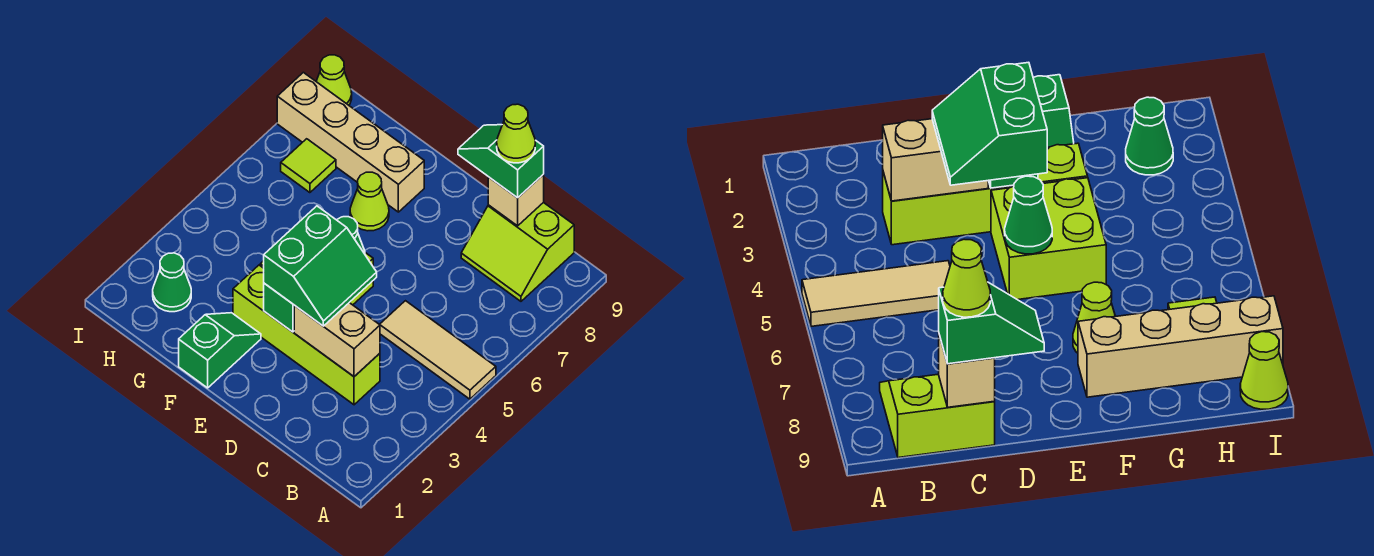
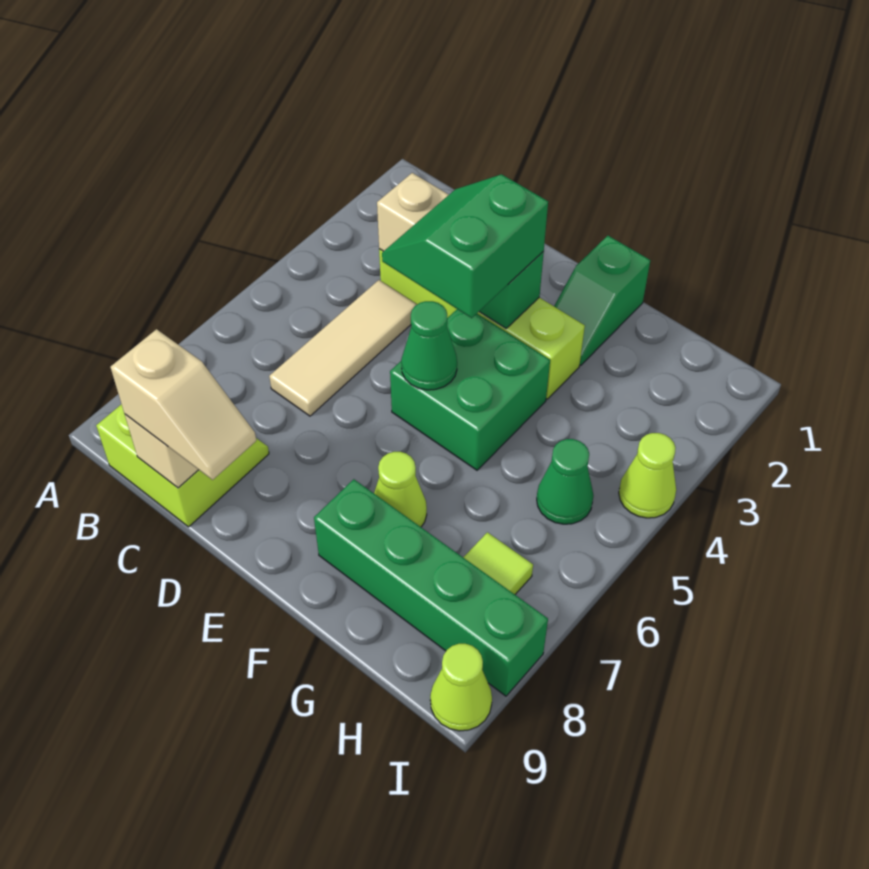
tan 1x3 tile [380,301,496,399] -> tan 1x3 tile turned to [269,280,417,416]
green 1x2 slope [458,125,544,198] -> tan 1x2 slope [111,329,256,480]
lime 1x1 cone [497,104,535,163] -> lime 1x1 cone moved to [619,433,676,518]
lime 2x2 brick [991,178,1106,300] -> green 2x2 brick [390,309,550,470]
tan 1x4 brick [277,72,424,212] -> green 1x4 brick [314,479,548,696]
green 1x1 cone [153,253,191,312] -> green 1x1 cone moved to [537,439,594,524]

